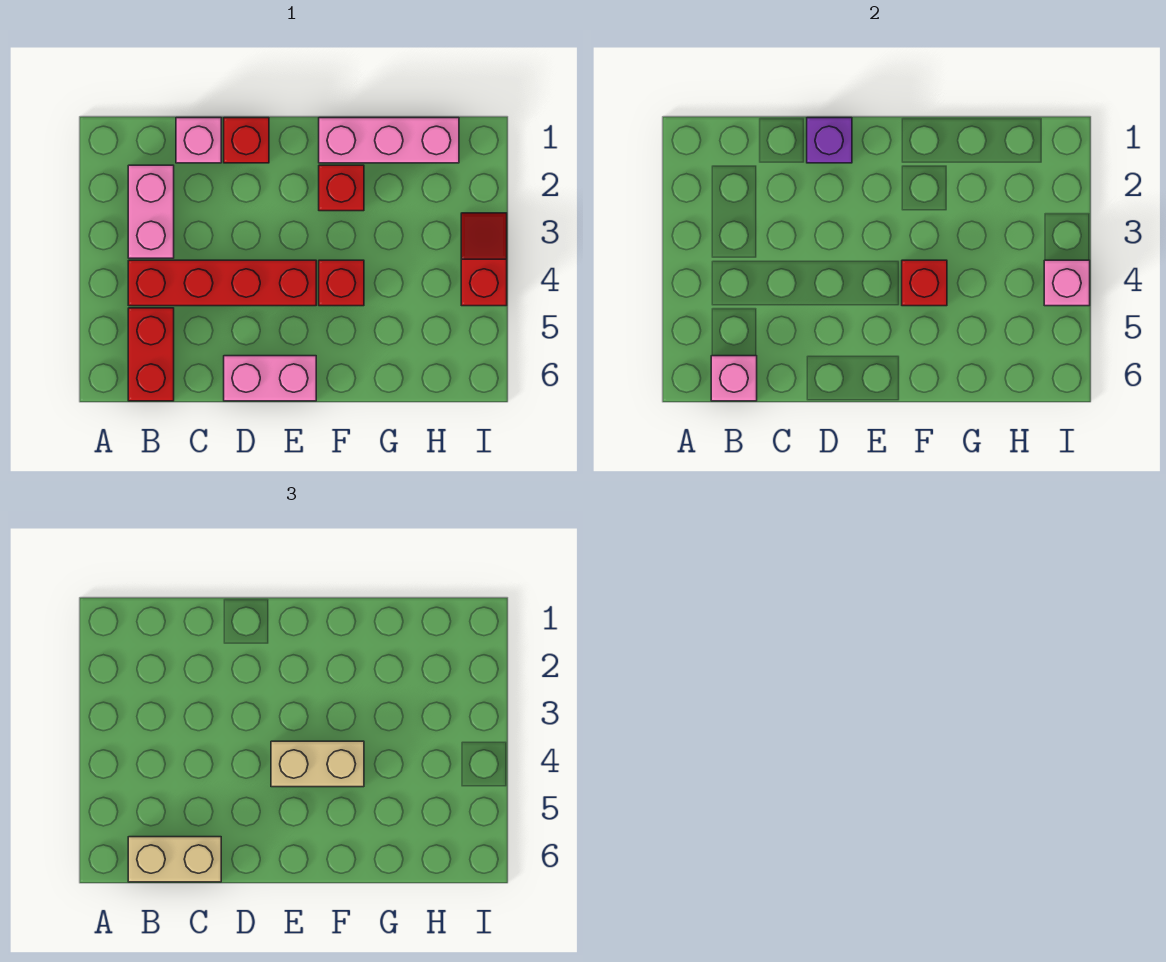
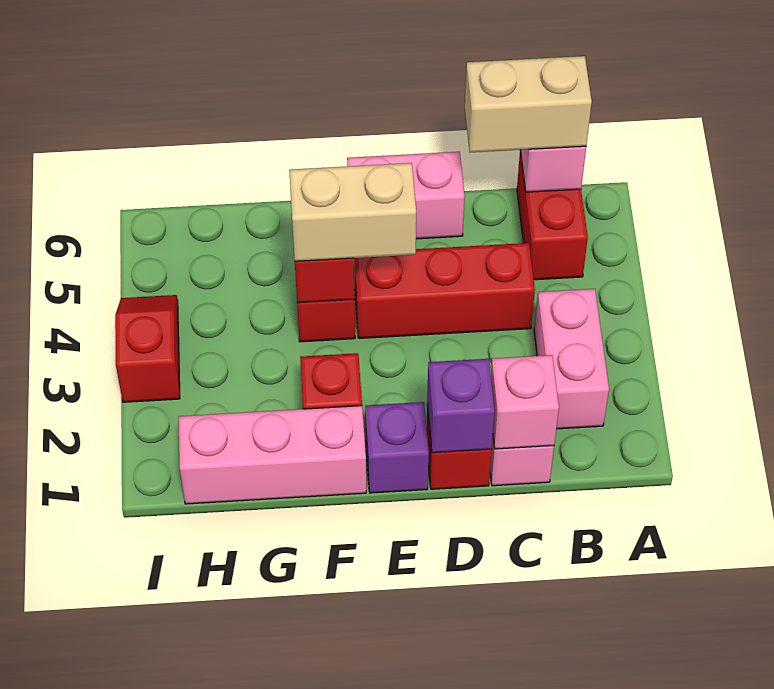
red 1x4 brick [128,260,316,306] -> red 1x3 brick [354,243,535,338]
none -> purple 1x1 brick [365,402,429,493]
red 1x2 slope [461,213,507,306] -> red 1x2 slope turned to [115,295,180,402]
pink 1x1 brick [1044,260,1090,306] -> pink 1x1 brick moved to [491,355,559,449]

